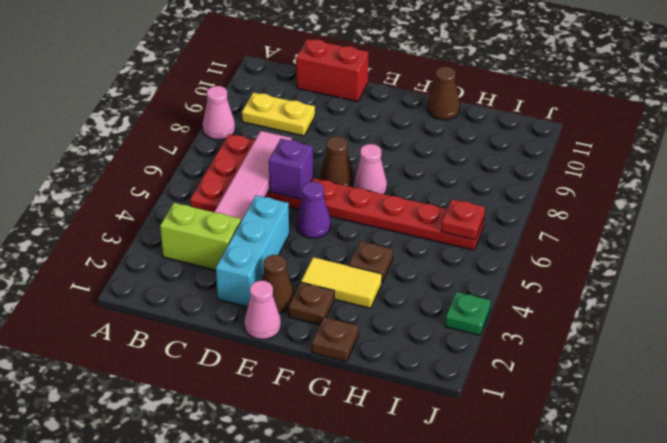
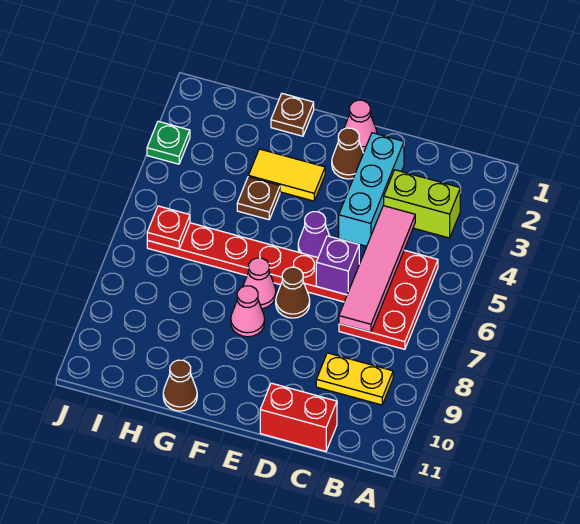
pink 1x1 cone [203,86,235,140] -> pink 1x1 cone moved to [231,286,265,337]
brown 1x1 plate [288,282,334,325] -> none

